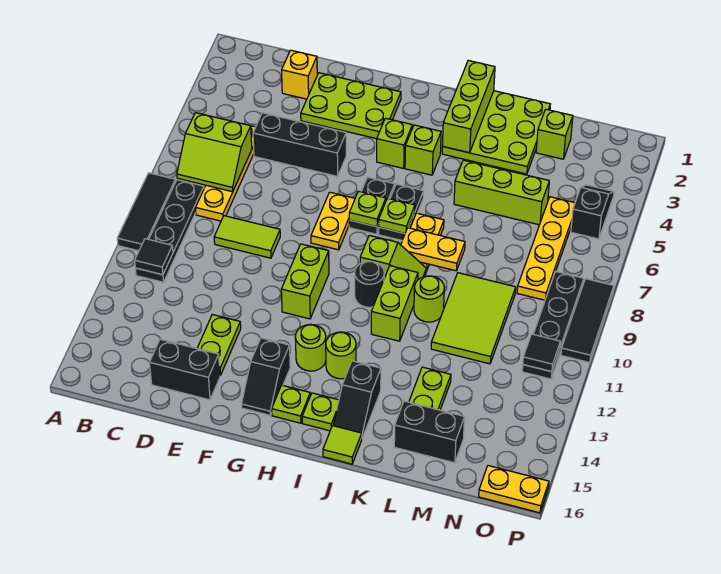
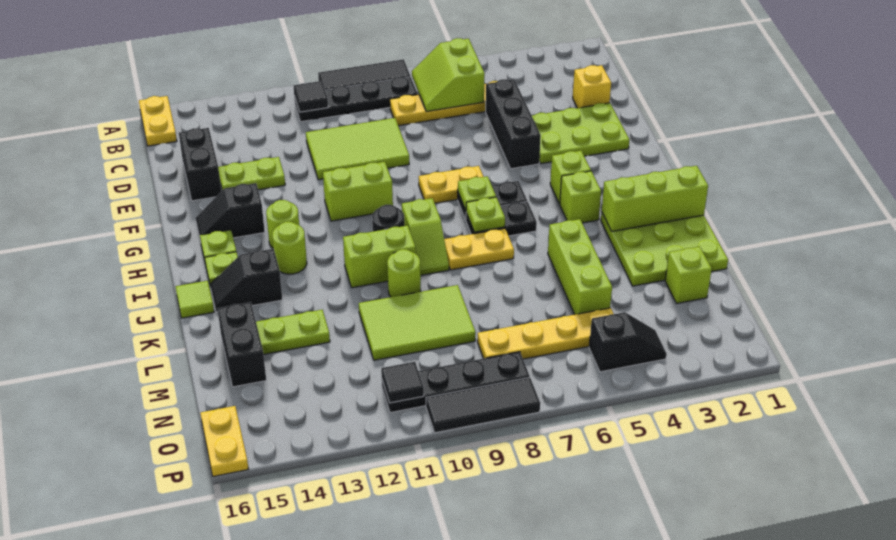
lime 1x2 tile [214,216,280,258] -> lime 2x3 tile [306,118,409,180]
lime 2x3 plate [301,73,401,139] -> lime 2x3 plate turned to [532,103,629,164]
yellow 1x2 plate [401,228,465,271] -> yellow 1x2 plate moved to [139,96,177,146]

